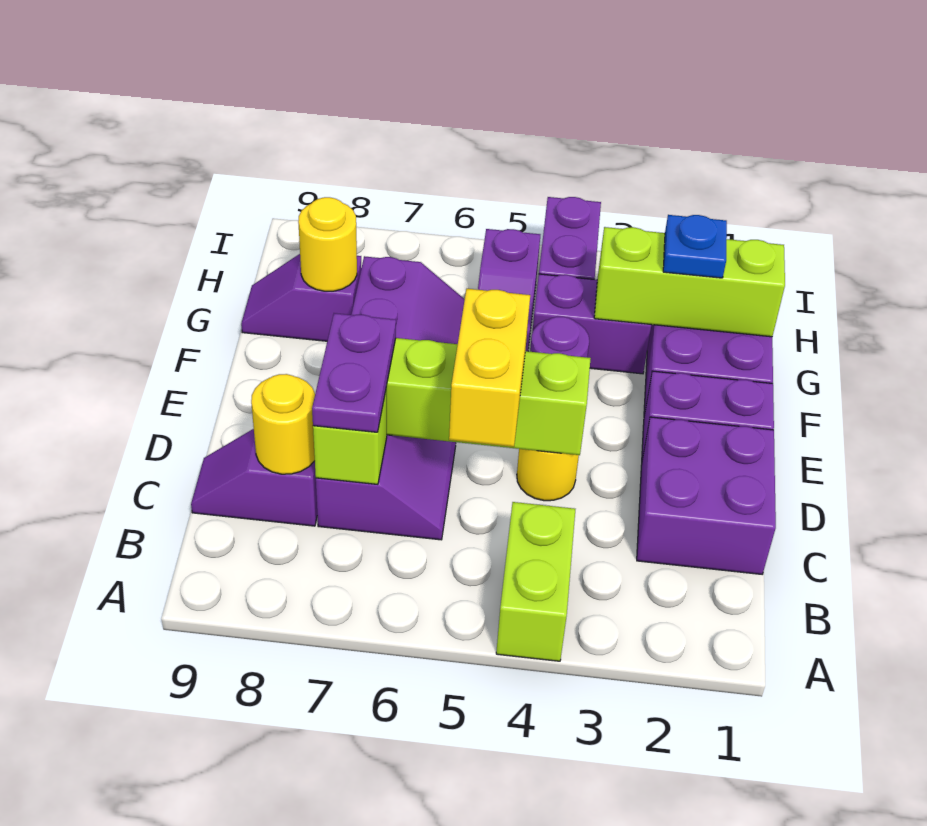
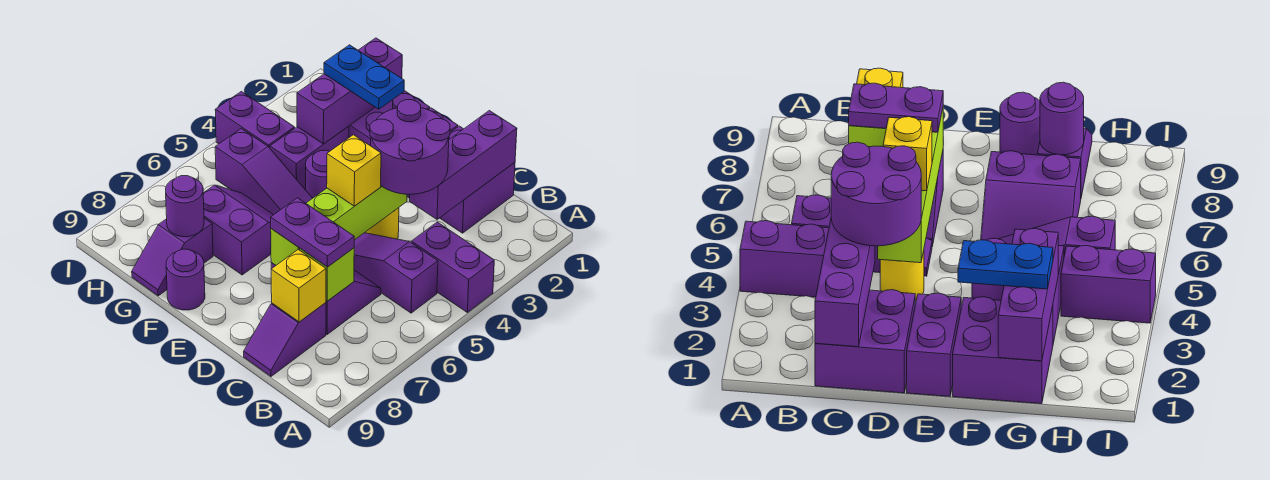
lime 1x2 brick [496,502,575,661] -> purple 1x2 brick [411,222,494,312]
none -> purple 1x3 slope [354,233,438,313]
none -> purple 1x3 brick [410,111,517,219]
none -> purple 2x2 round brick [370,100,450,194]
yellow 1x2 brick [449,289,530,447] -> yellow 1x1 brick [327,135,381,206]
yellow 1x1 round brick [251,374,315,474] -> yellow 1x1 brick [271,250,326,322]
none -> purple 1x1 round brick [166,249,205,310]
lime 1x3 brick [594,227,785,337] -> purple 1x3 brick [297,38,402,144]
blue 1x1 plate [663,215,727,278] -> blue 1x2 plate [324,45,404,109]
yellow 1x1 round brick [298,197,357,291] -> purple 1x1 round brick [166,176,204,237]

